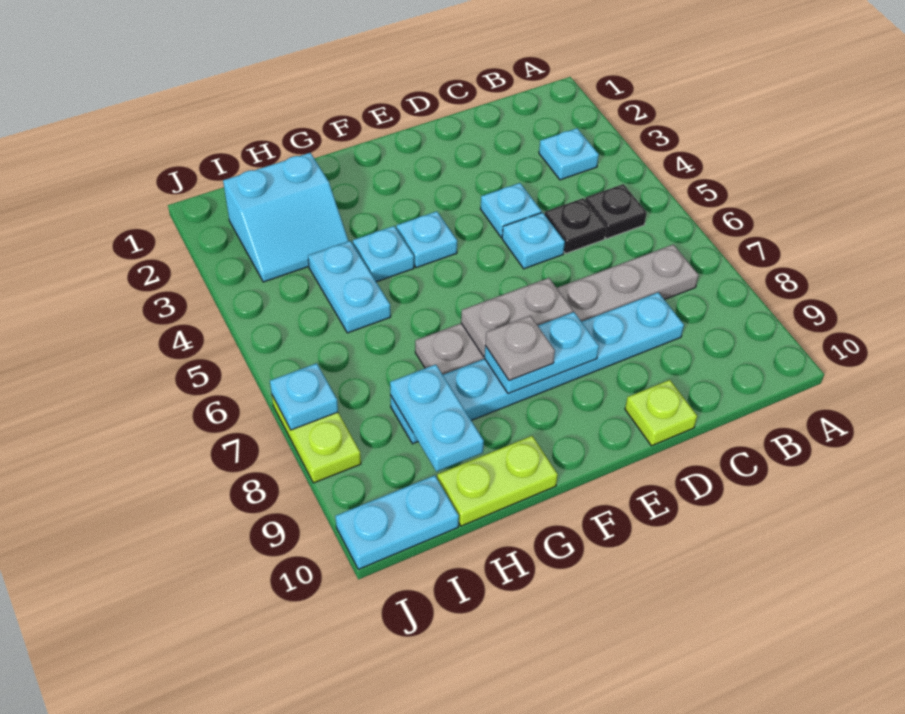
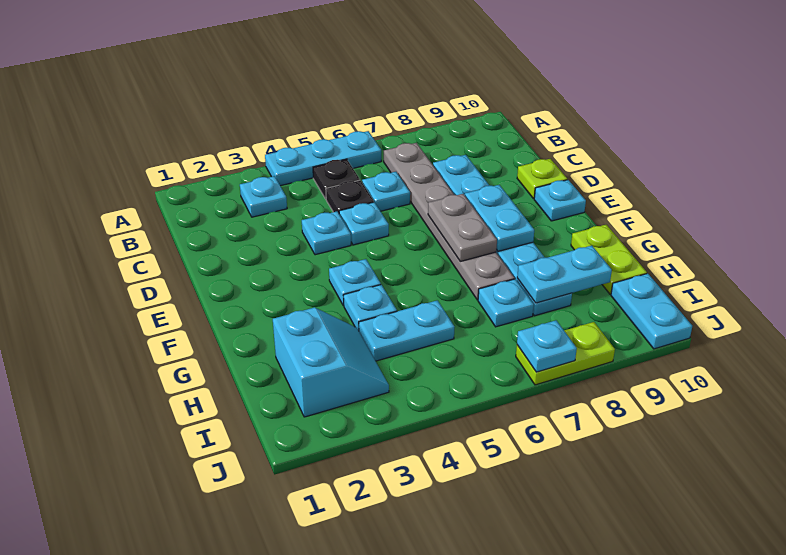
none -> cyan 1x3 plate [265,131,381,186]
none -> cyan 1x1 plate [362,172,410,211]
none -> cyan 1x1 plate [534,180,586,221]
grey 1x1 plate [485,316,555,380] -> none
none -> cyan 1x1 plate [478,279,534,327]

